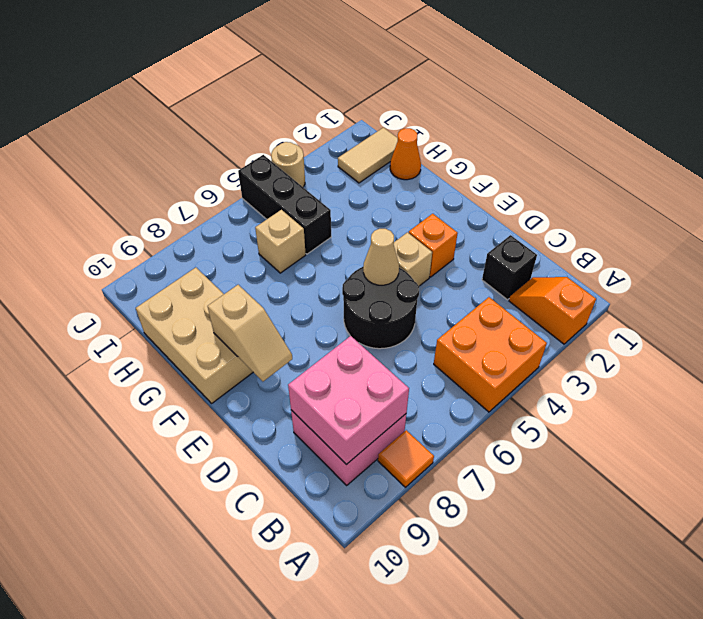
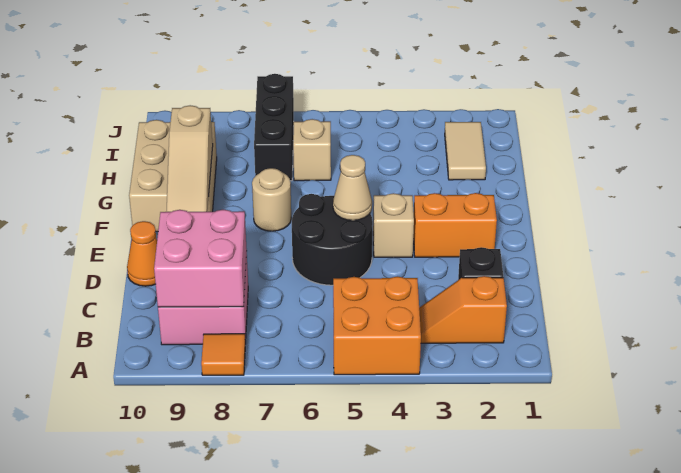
orange 1x2 slope [509,277,596,344] -> orange 1x2 slope turned to [419,276,507,343]
orange 1x1 brick [409,214,458,277] -> orange 1x2 brick [413,193,497,257]
tan 1x2 slope [208,285,292,381] -> tan 1x3 slope [167,105,213,212]
orange 1x1 cone [390,128,421,180] -> orange 1x1 cone moved to [127,221,157,286]
black 1x3 brick [238,155,331,254] -> black 1x3 brick moved to [254,74,294,181]
tan 1x2 tile [338,128,398,183] -> tan 1x2 tile turned to [445,122,486,180]
tan 1x1 round brick [271,142,305,187] -> tan 1x1 round brick moved to [252,168,291,231]

